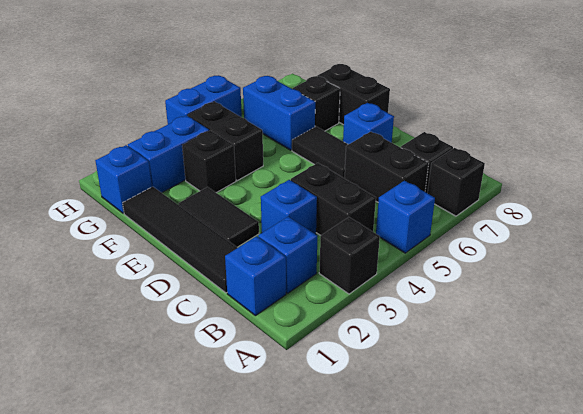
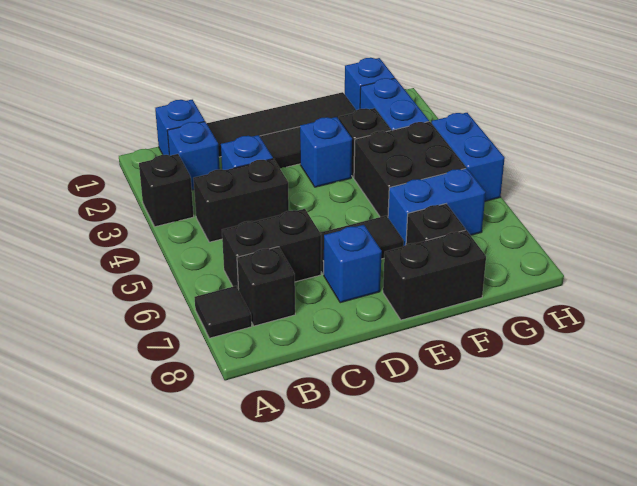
blue 1x1 brick [376,181,435,253] -> blue 1x1 brick moved to [300,117,352,187]
black 1x1 brick [428,148,485,216] -> black 1x1 tile [195,286,252,338]
black 1x2 brick [188,102,263,181] -> black 2x2 brick [354,121,466,217]

